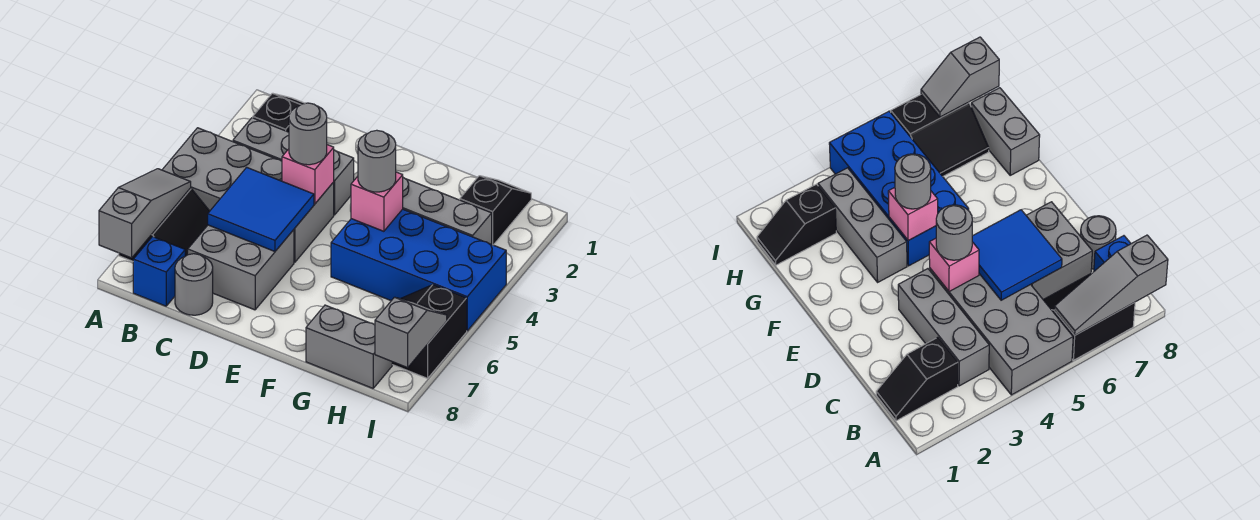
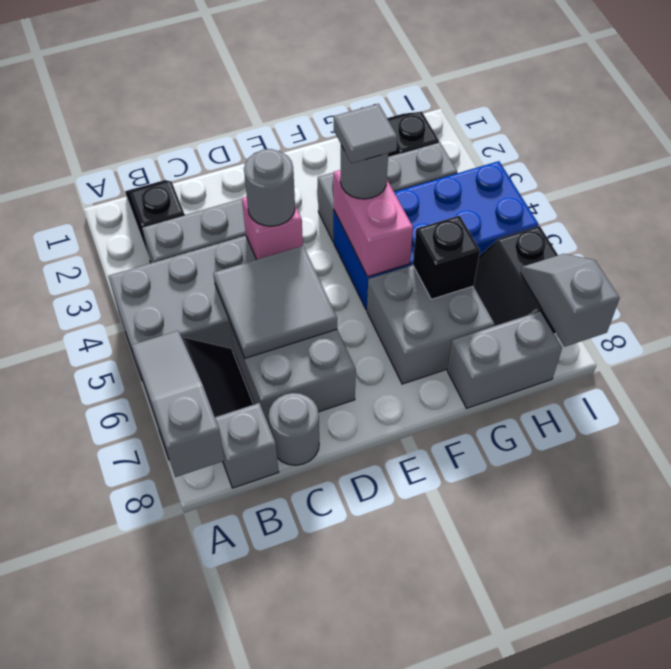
blue 1x1 brick [133,237,185,306] -> grey 1x1 brick [215,403,279,488]
blue 2x2 tile [208,167,314,251] -> grey 2x2 tile [213,246,337,358]
pink 1x1 brick [351,172,403,231] -> pink 1x2 brick [334,170,413,277]
none -> grey 1x1 tile [334,104,397,164]
none -> grey 2x2 brick [367,265,495,384]
none -> black 1x1 brick [413,215,480,299]

